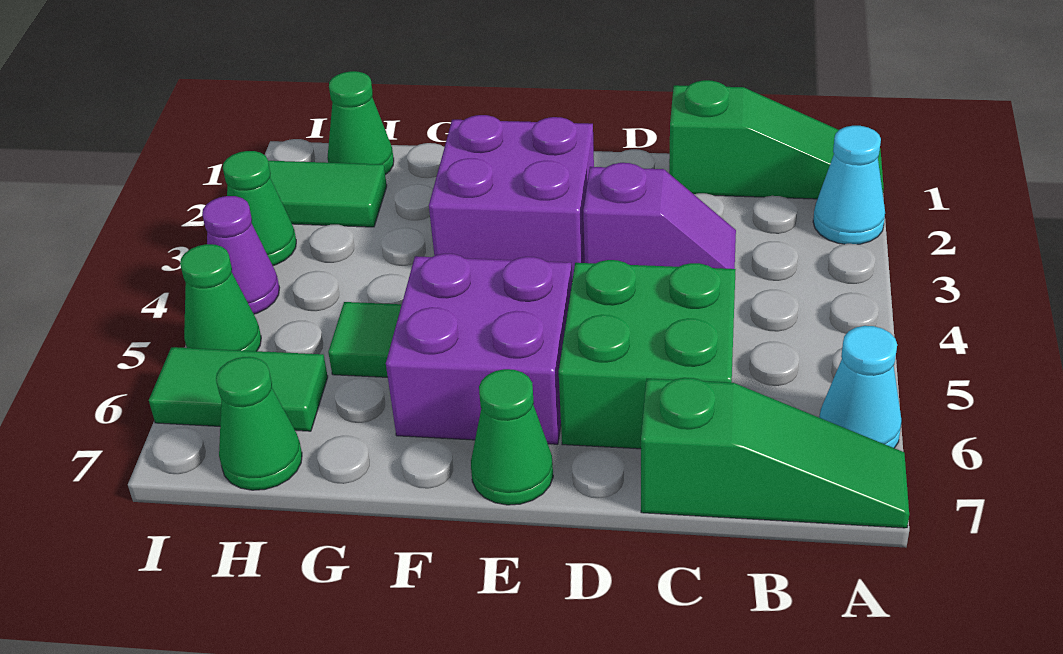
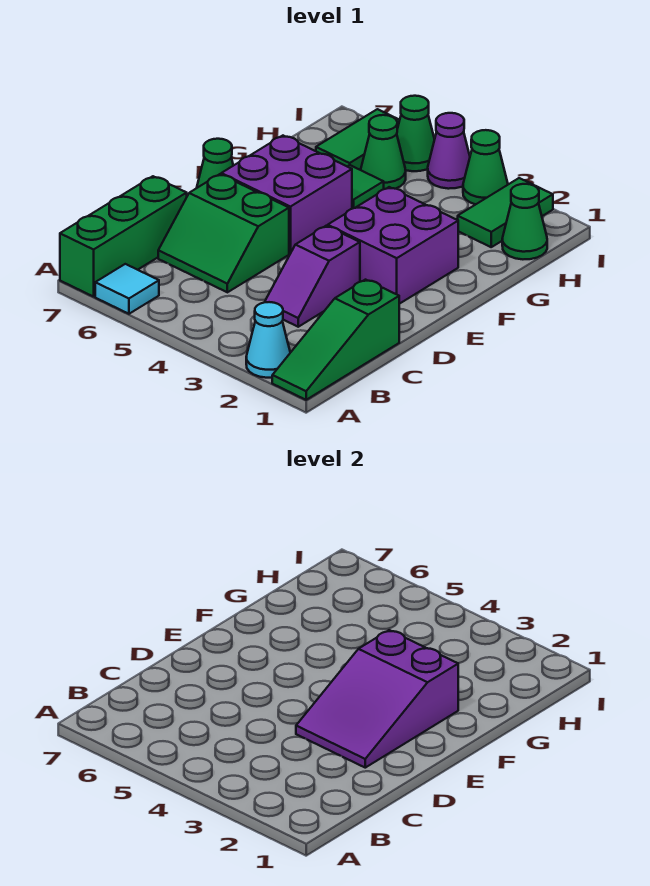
cyan 1x1 cone [819,326,902,448] -> cyan 1x1 tile [95,264,159,314]
green 1x3 slope [641,378,909,528] -> green 1x3 brick [60,176,187,297]
green 2x2 brick [559,260,736,449] -> green 2x2 slope [158,174,289,292]
none -> purple 2x3 slope [296,630,458,768]
green 1x1 cone [216,357,302,490] -> green 1x1 cone moved to [361,115,406,189]

